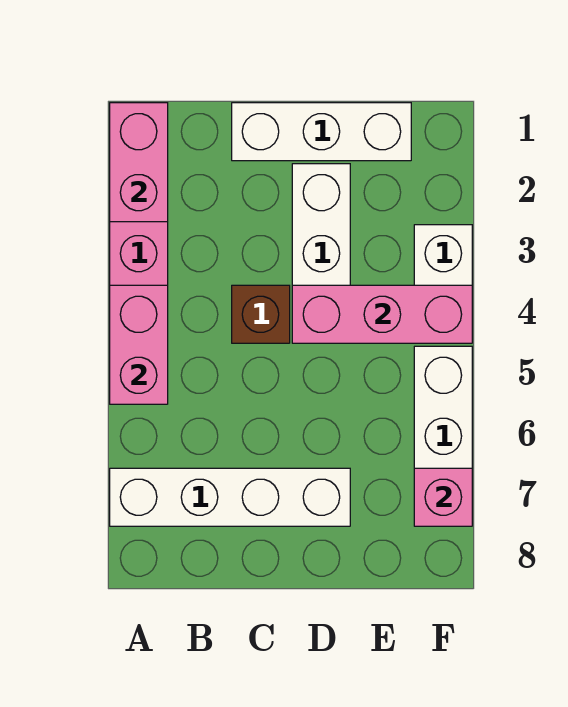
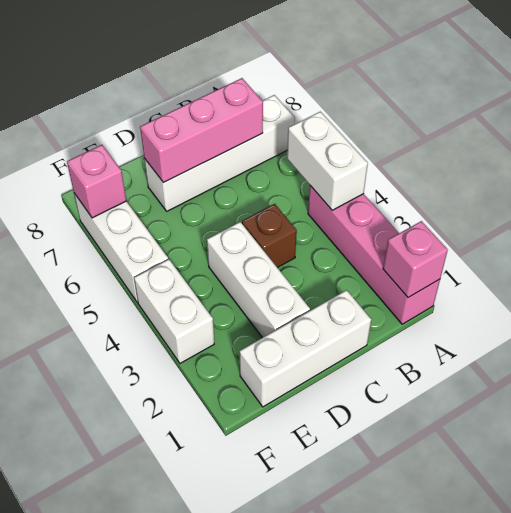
pink 1x2 brick [110,103,168,222] -> pink 1x1 brick [383,221,448,298]
pink 1x2 brick [110,285,168,404] -> white 1x2 brick [287,112,368,210]
pink 1x3 brick [292,285,472,343] -> pink 1x3 brick moved to [140,78,263,183]

